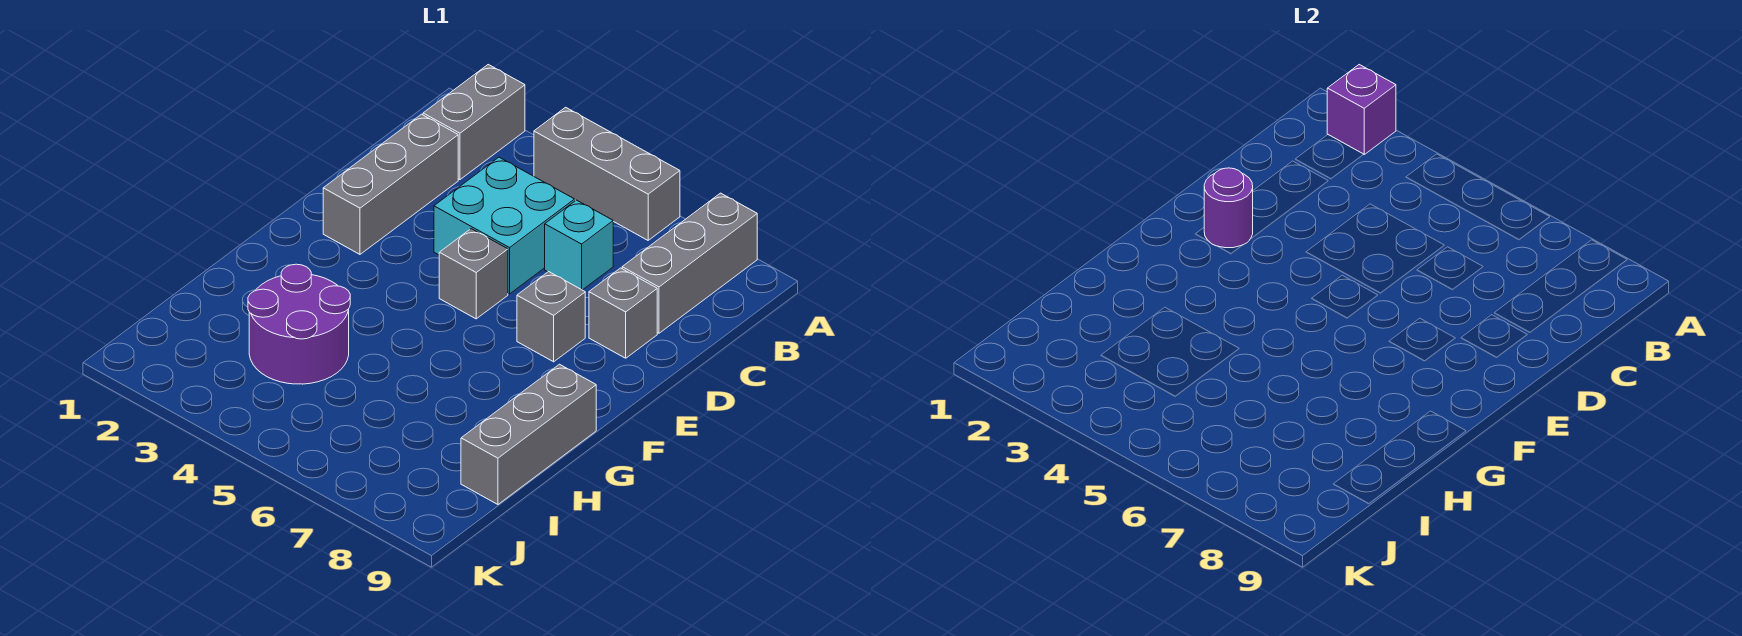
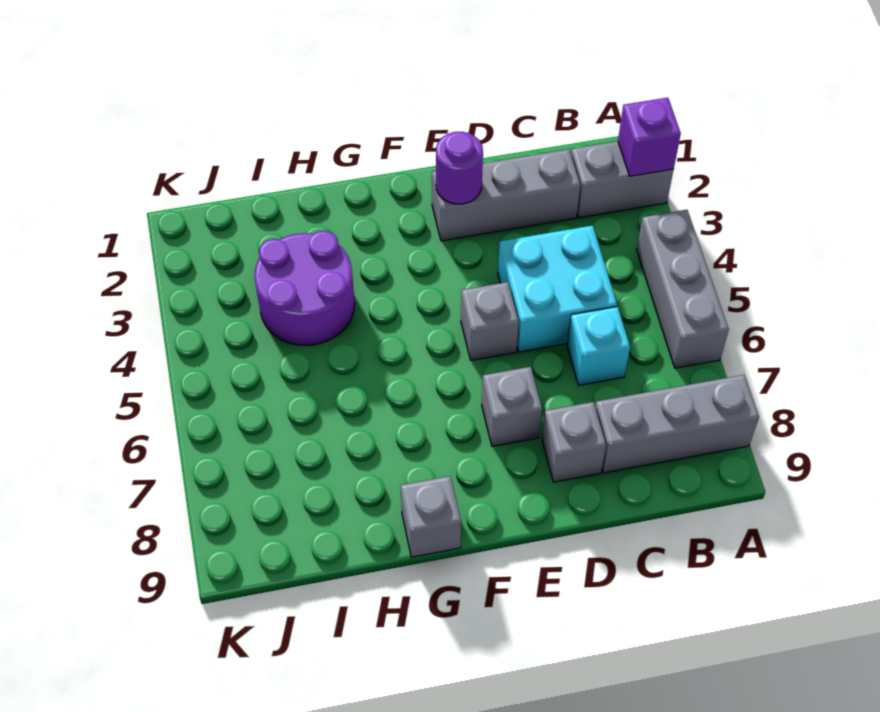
grey 1x3 brick [461,364,596,504] -> grey 1x1 brick [400,476,461,557]

